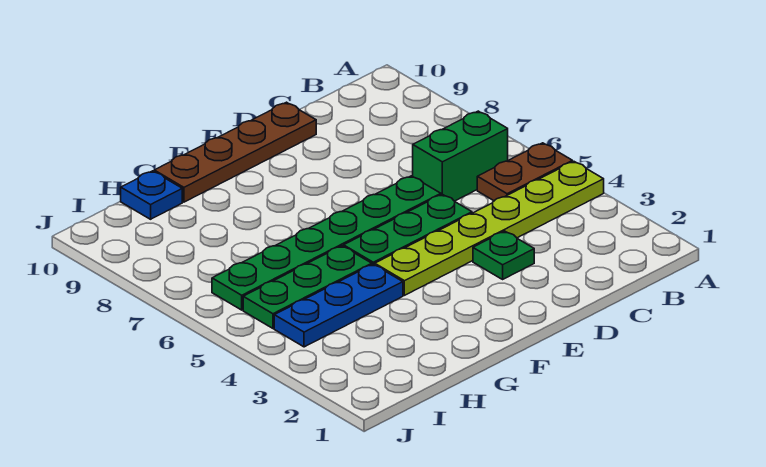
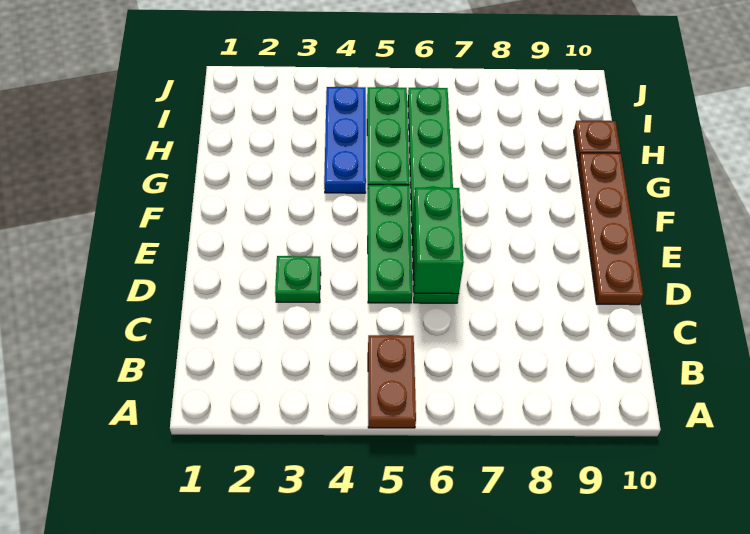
lime 1x6 plate [375,161,604,295] -> none
green 1x2 brick [413,111,508,201] -> green 1x2 brick moved to [413,188,464,294]
blue 1x1 plate [121,171,182,219] -> brown 1x1 plate [574,120,621,161]

